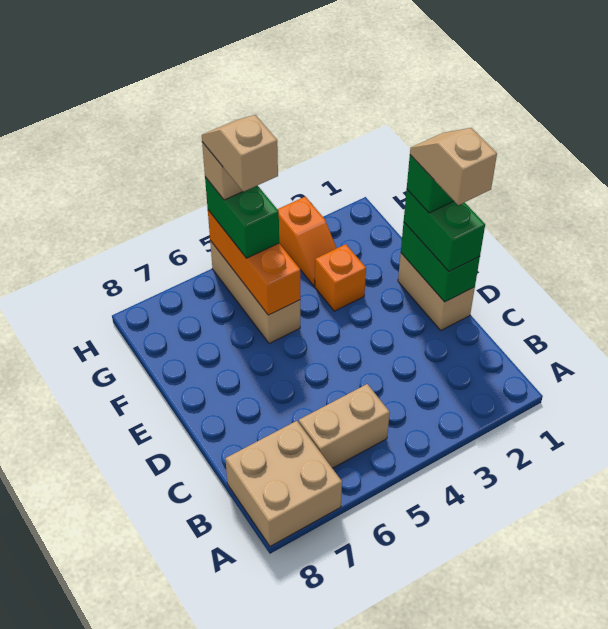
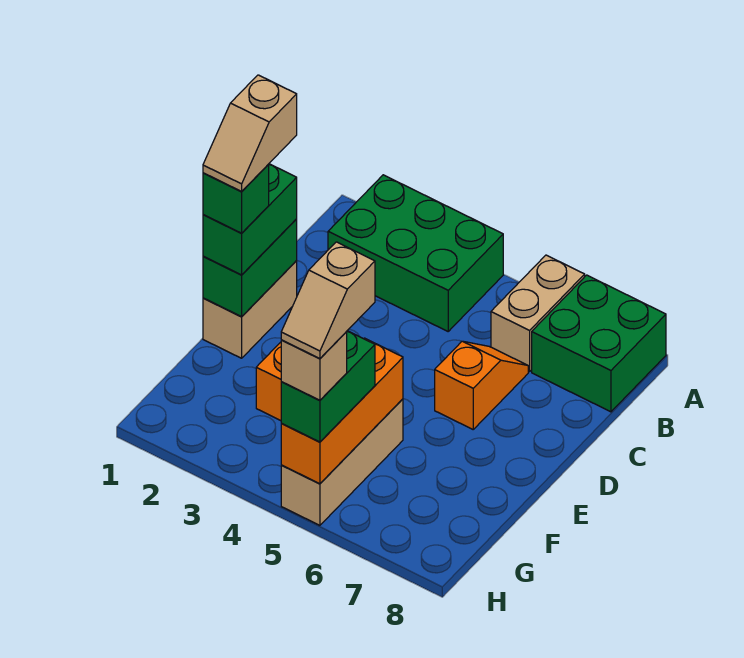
none -> green 2x3 brick [328,175,503,331]
tan 2x2 brick [225,421,342,546] -> green 2x2 brick [532,275,666,412]
tan 1x2 brick [299,384,390,468] -> tan 1x2 brick turned to [491,255,585,372]
orange 1x2 slope [278,197,337,286] -> orange 1x2 slope moved to [435,341,528,429]

